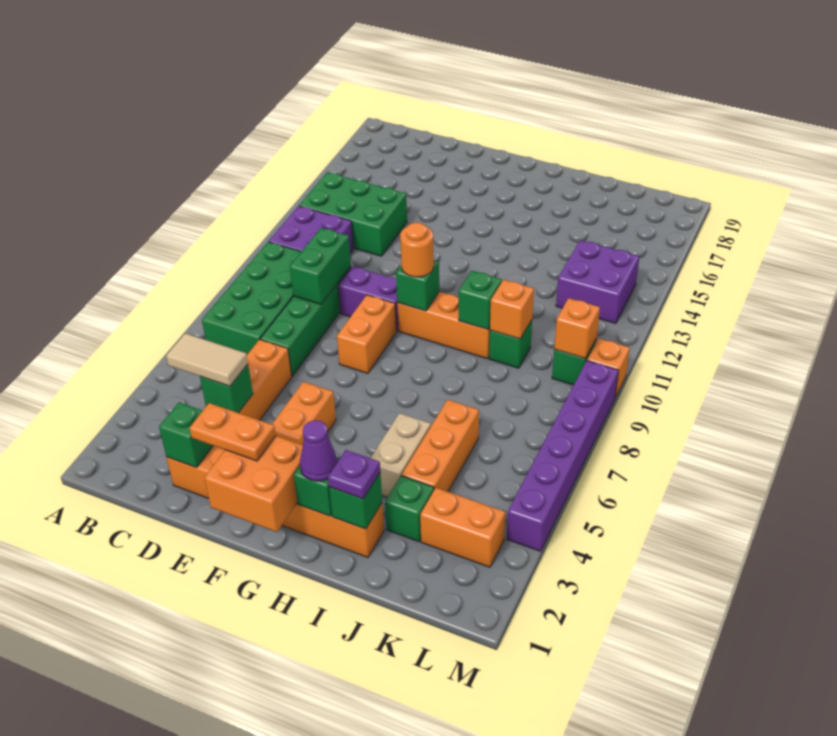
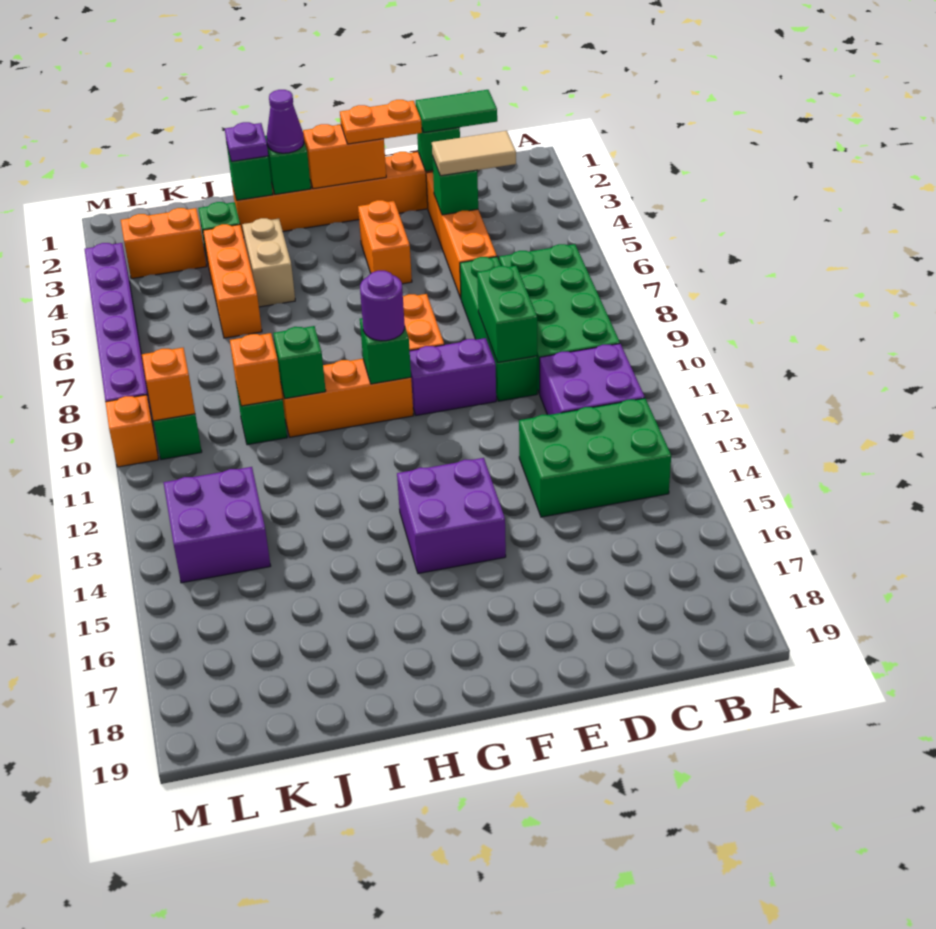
none -> green 1x2 tile [416,90,497,133]
orange 2x2 brick [204,436,303,532] -> orange 1x2 brick [303,124,386,189]
none -> purple 2x2 brick [397,458,506,574]
orange 1x1 round brick [400,223,434,277] -> purple 1x1 round brick [360,271,405,341]

